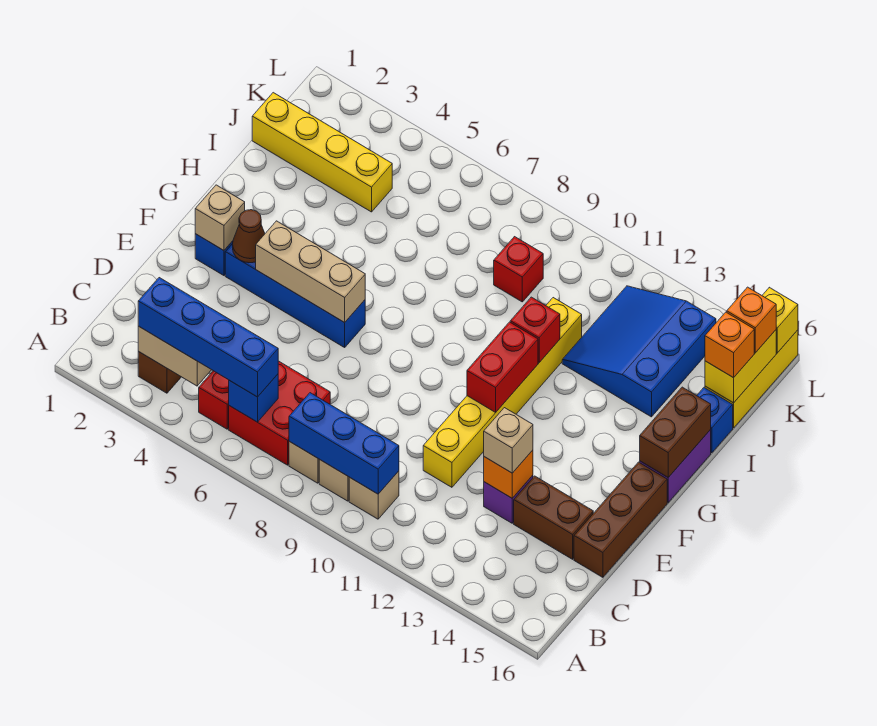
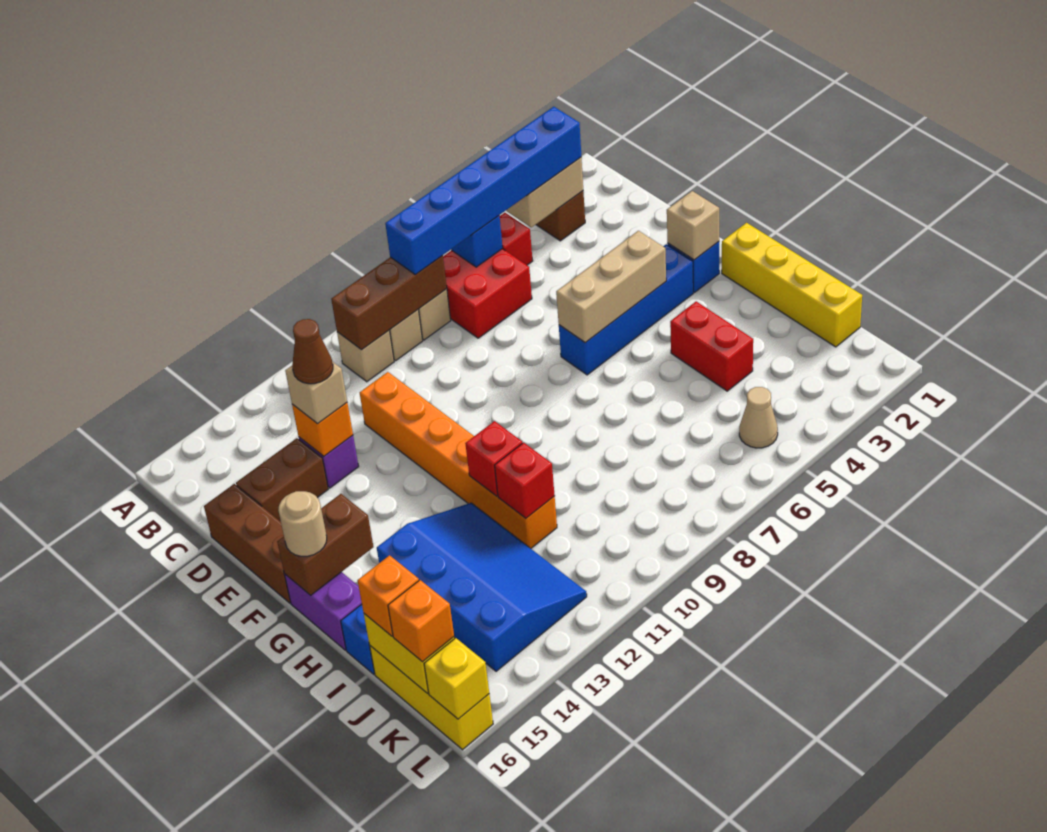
blue 1x4 brick [138,278,278,397] -> blue 1x6 brick [385,107,581,275]
blue 1x3 brick [289,393,399,494] -> brown 1x3 brick [331,256,447,350]
yellow 1x6 brick [423,298,582,487] -> orange 1x6 brick [360,372,557,548]
brown 1x1 cone [233,210,265,263] -> brown 1x1 cone moved to [292,319,333,384]
red 1x2 brick [467,322,538,412] -> red 1x2 brick moved to [670,301,753,391]
brown 1x2 brick [640,387,711,477] -> brown 1x2 brick turned to [277,494,373,595]
none -> tan 1x1 round brick [278,491,327,556]
blue 3x3 slope [562,286,716,417] -> blue 3x4 slope [377,503,587,671]
yellow 1x4 brick [252,93,392,212] -> yellow 1x4 brick turned to [722,223,862,347]
red 1x1 brick [494,237,543,302] -> red 1x1 brick moved to [495,443,555,518]
none -> tan 1x1 cone [739,387,778,448]

